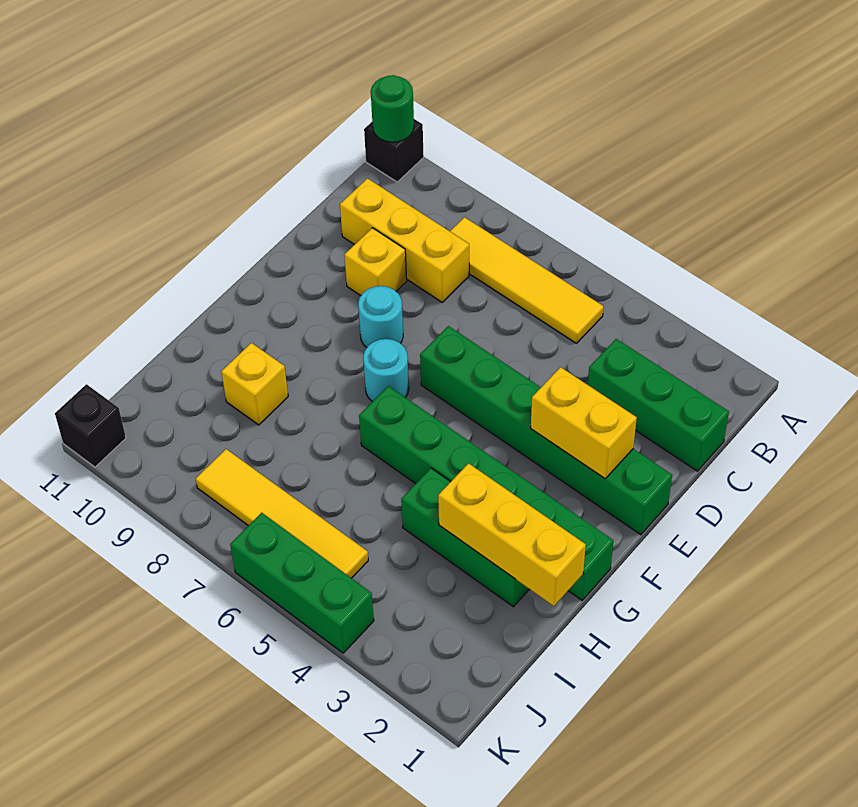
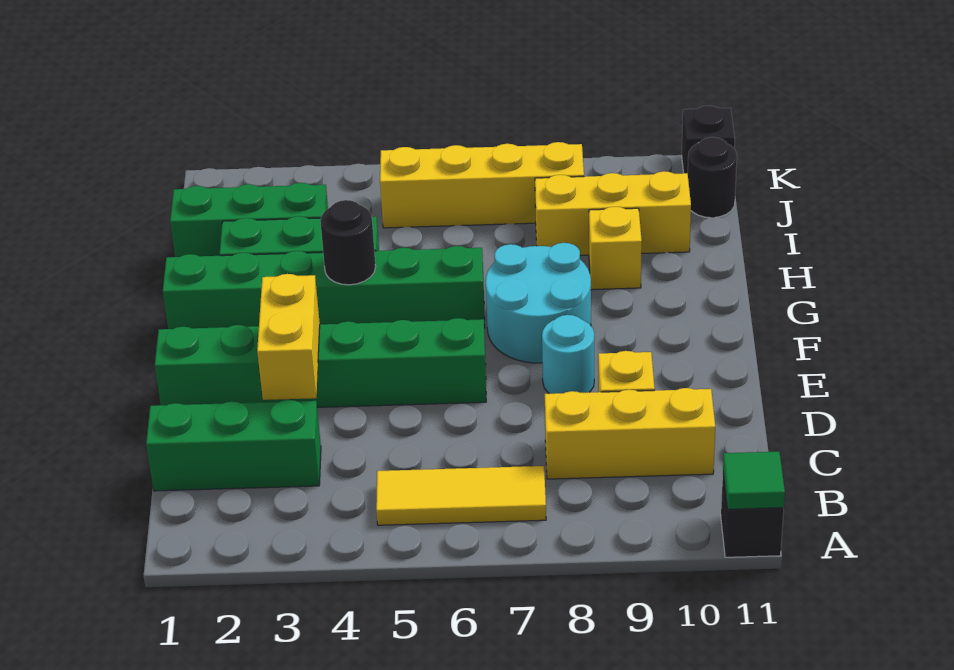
green 1x1 round brick [371,75,414,142] -> green 1x1 tile [723,452,785,509]
yellow 1x4 tile [450,217,604,343] -> yellow 1x3 tile [376,466,546,525]
yellow 1x2 brick [531,367,637,478] -> yellow 1x2 brick turned to [257,274,320,400]
cyan 1x1 round brick [363,339,409,402] -> cyan 2x2 round brick [486,243,591,363]
none -> black 1x1 round brick [320,200,376,285]
yellow 1x3 brick [438,463,586,606] -> yellow 1x3 brick moved to [535,171,691,255]
yellow 1x4 tile [196,449,368,578] -> yellow 1x4 brick [380,142,584,228]
none -> black 1x1 round brick [688,137,737,218]
green 1x3 brick [230,513,374,653] -> green 1x3 brick moved to [170,183,328,257]

